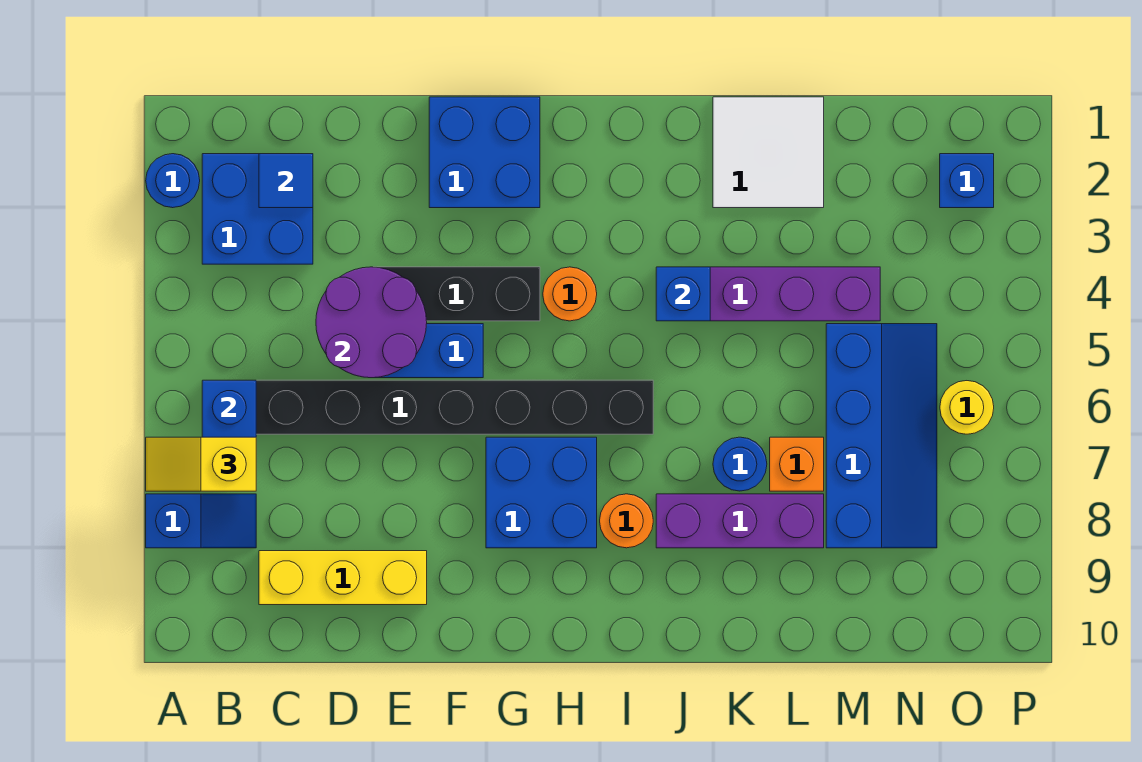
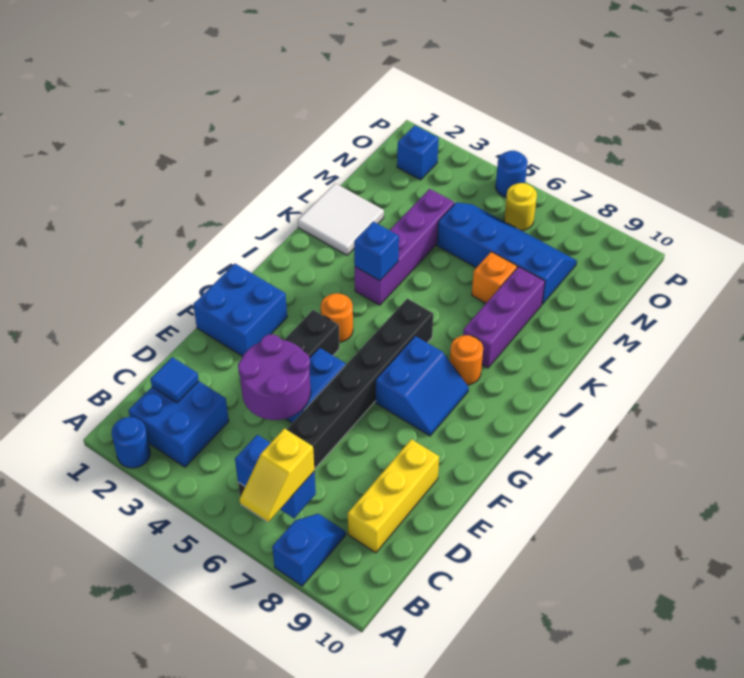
blue 2x2 brick [486,437,597,548] -> blue 2x2 slope [376,336,469,436]
blue 1x1 round brick [713,437,767,491] -> blue 1x1 round brick moved to [496,150,528,197]

